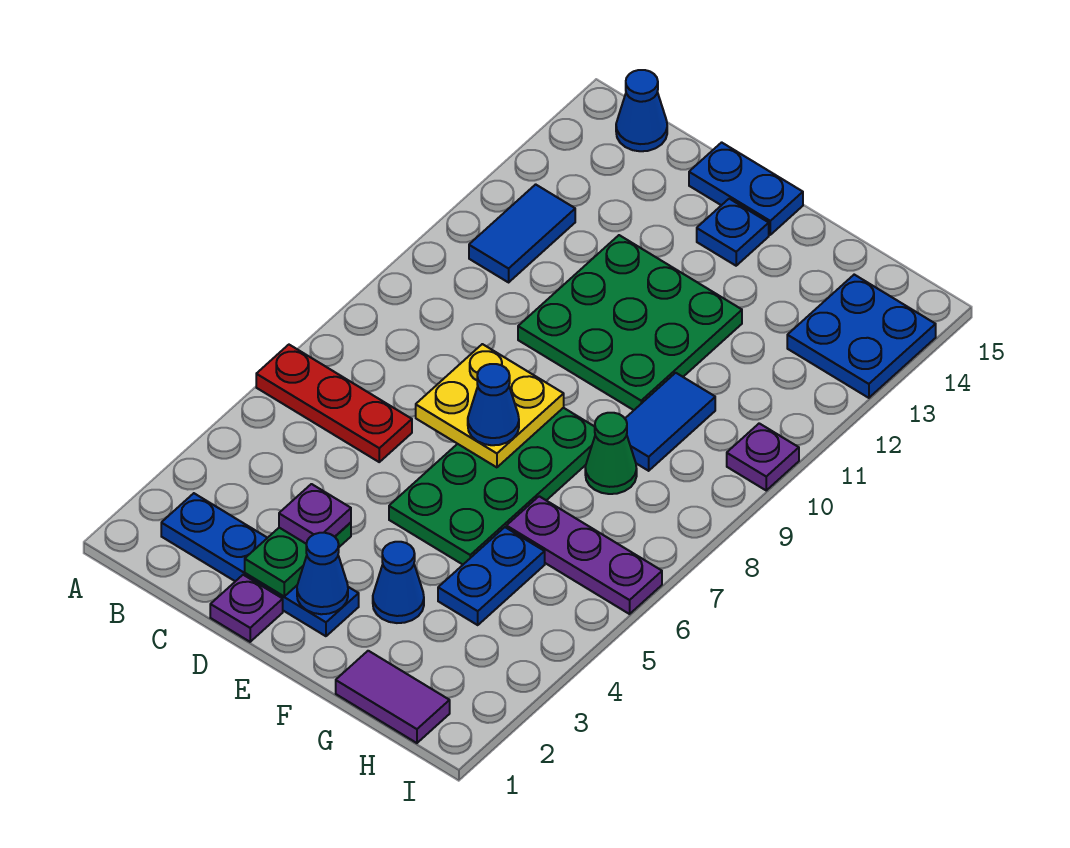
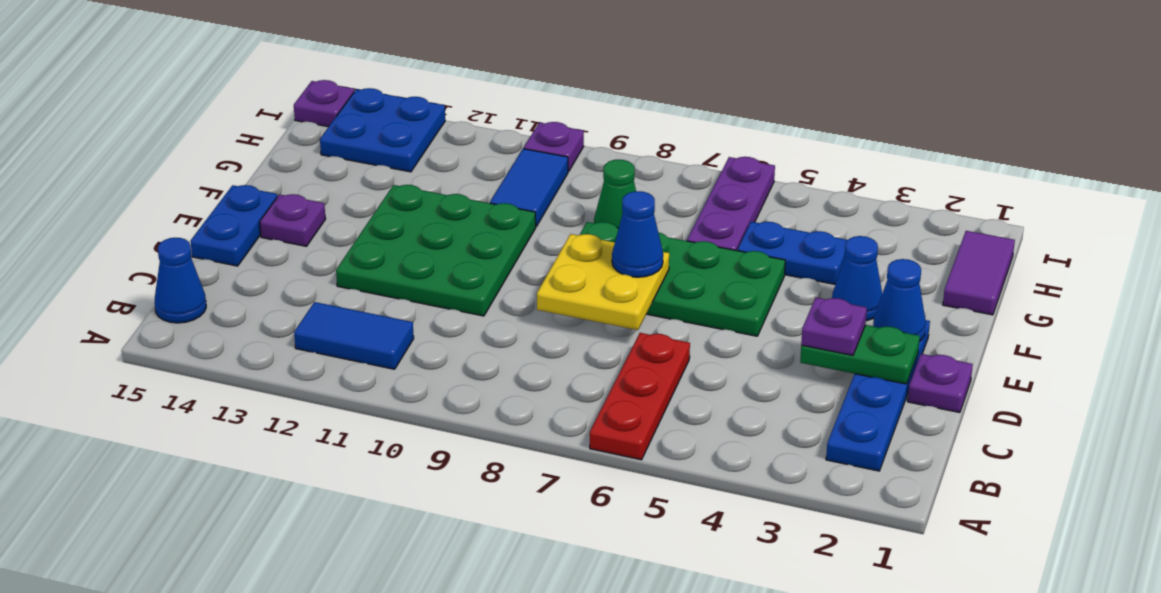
blue 1x1 plate [697,199,769,266] -> purple 1x1 plate [260,194,326,246]
blue 1x2 tile [625,373,715,471] -> blue 1x2 tile turned to [490,149,568,227]
none -> purple 1x1 plate [294,80,354,127]

